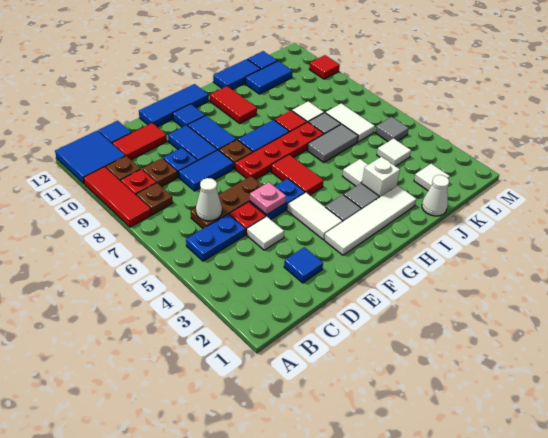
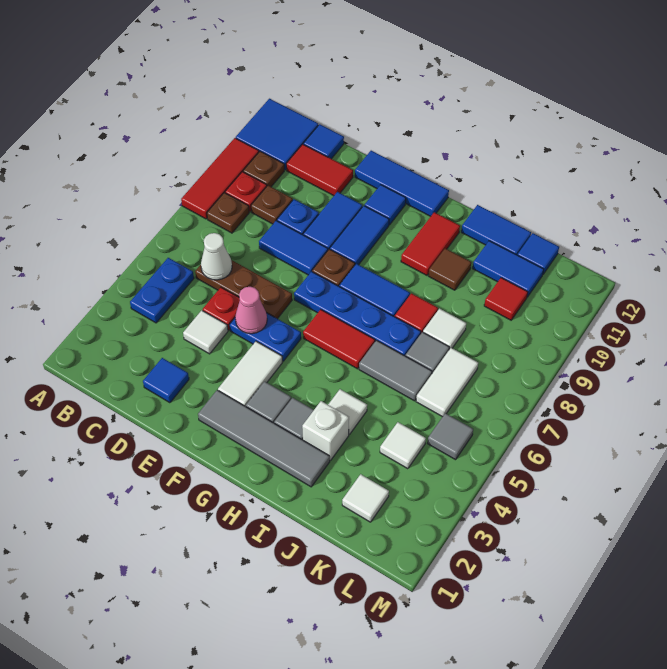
blue 1x2 plate [186,214,245,261] -> blue 1x2 plate turned to [130,258,194,323]
pink 1x1 plate [250,182,286,215] -> pink 1x1 cone [235,287,267,334]
white 1x4 tile [324,186,416,255] -> grey 1x4 tile [198,390,330,487]
red 1x4 plate [235,122,324,179] -> blue 1x4 plate [294,272,421,356]
red 1x2 tile [271,155,324,195] -> red 1x2 tile turned to [303,309,375,369]
none -> brown 1x1 tile [429,248,471,290]
white 1x1 cone [422,175,449,216] -> none
red 1x1 tile [309,55,340,79] -> red 1x1 tile moved to [484,278,528,320]

